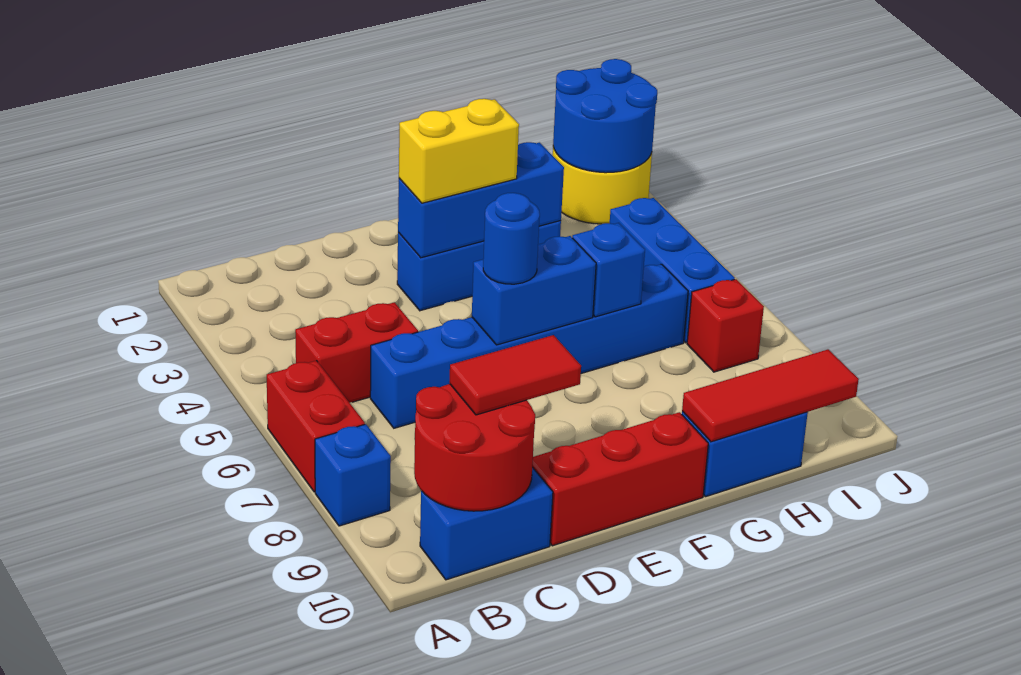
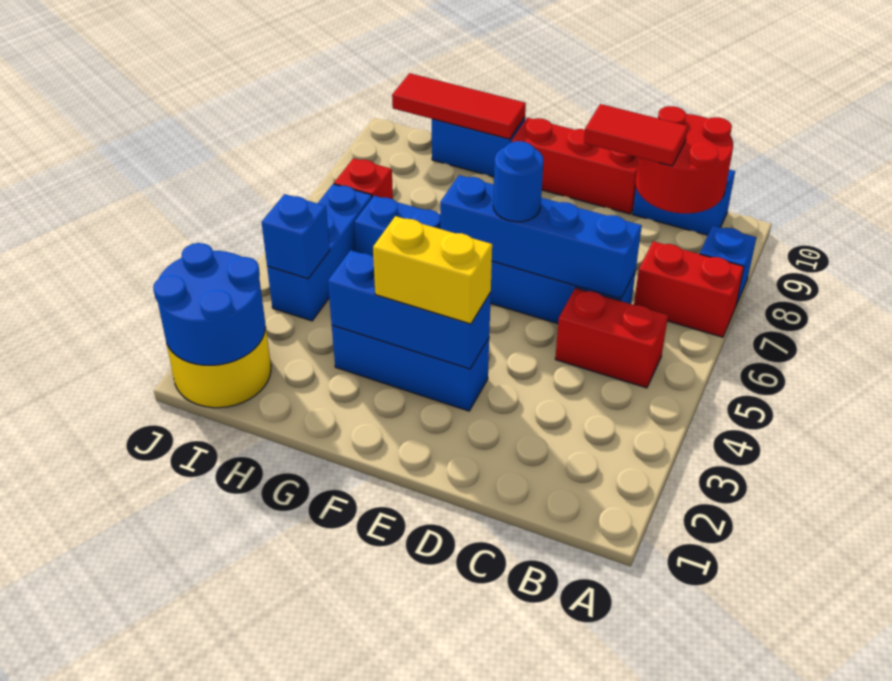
red 1x2 brick [267,361,365,492] -> red 1x2 brick turned to [634,241,744,337]
blue 1x2 brick [472,236,596,345] -> blue 1x4 brick [440,175,642,299]
blue 1x1 brick [572,223,645,317] -> blue 1x1 brick moved to [262,194,330,279]

